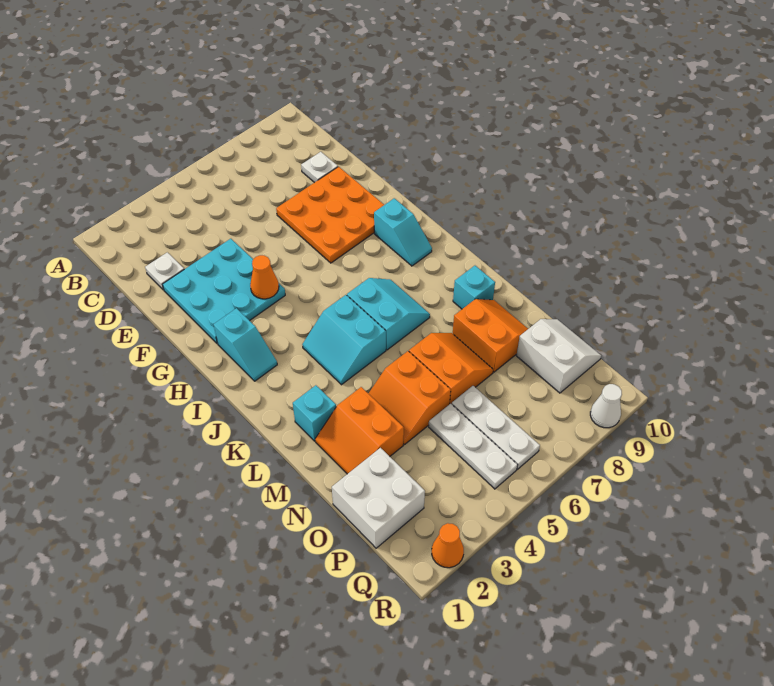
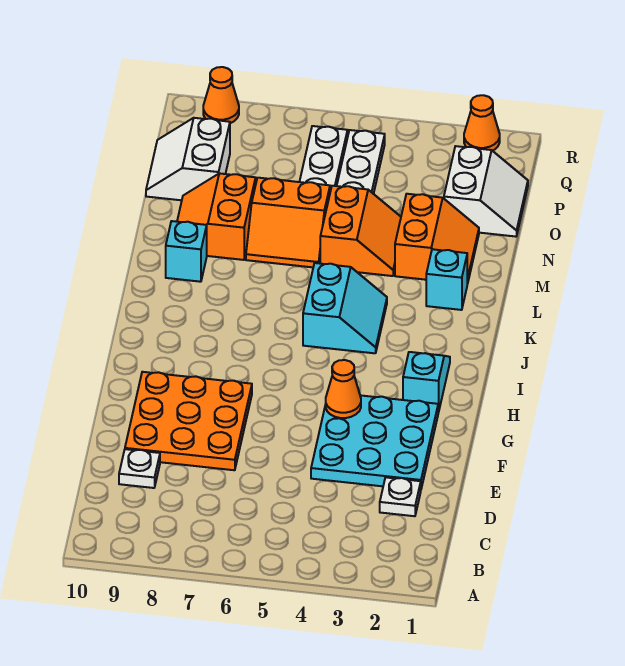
cyan 1x2 slope [374,198,432,266] -> none
cyan 2x2 slope [347,278,430,350] -> none
orange 2x2 slope [409,333,493,404] -> orange 2x2 slope turned to [246,178,330,267]
white 2x2 brick [332,448,425,548] -> white 2x2 slope [444,146,528,237]
white 1x1 cone [590,384,622,428] -> orange 1x1 cone [203,67,239,123]

